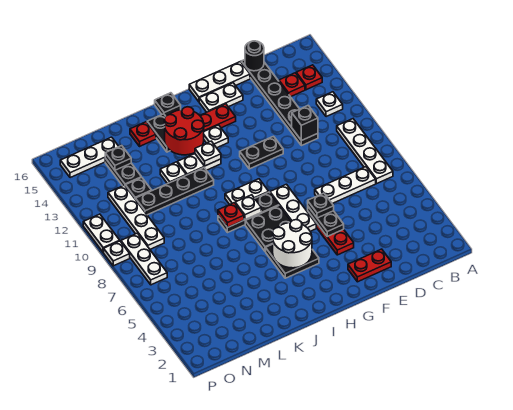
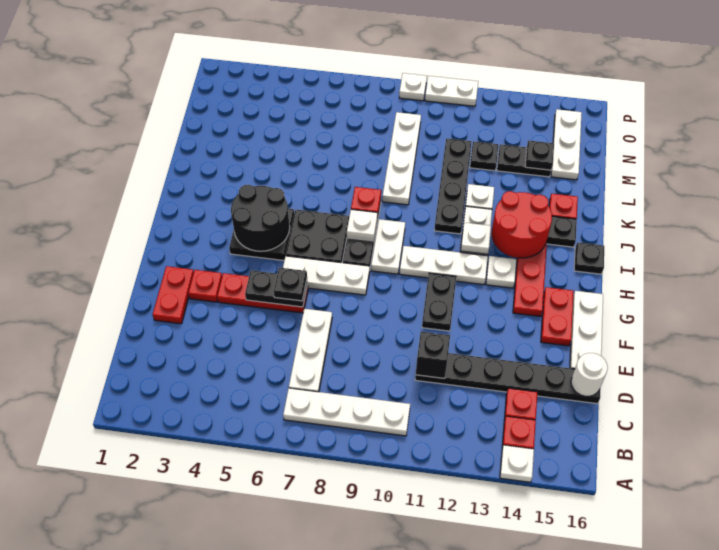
white 1x1 plate [316,92,343,117] -> white 1x1 plate moved to [500,445,534,482]
black 1x1 round brick [245,41,264,71] -> white 1x1 round brick [571,353,608,396]
none -> red 1x1 plate [188,270,222,302]
white 1x2 plate [199,83,243,112] -> red 1x2 plate [541,287,573,346]
white 2x2 round brick [273,220,312,268] -> black 2x2 round brick [231,185,290,251]
white 1x4 plate [108,185,164,249] -> white 1x4 plate turned to [382,112,421,205]
white 1x3 plate [121,233,167,285] -> white 1x3 plate moved to [400,246,488,285]

